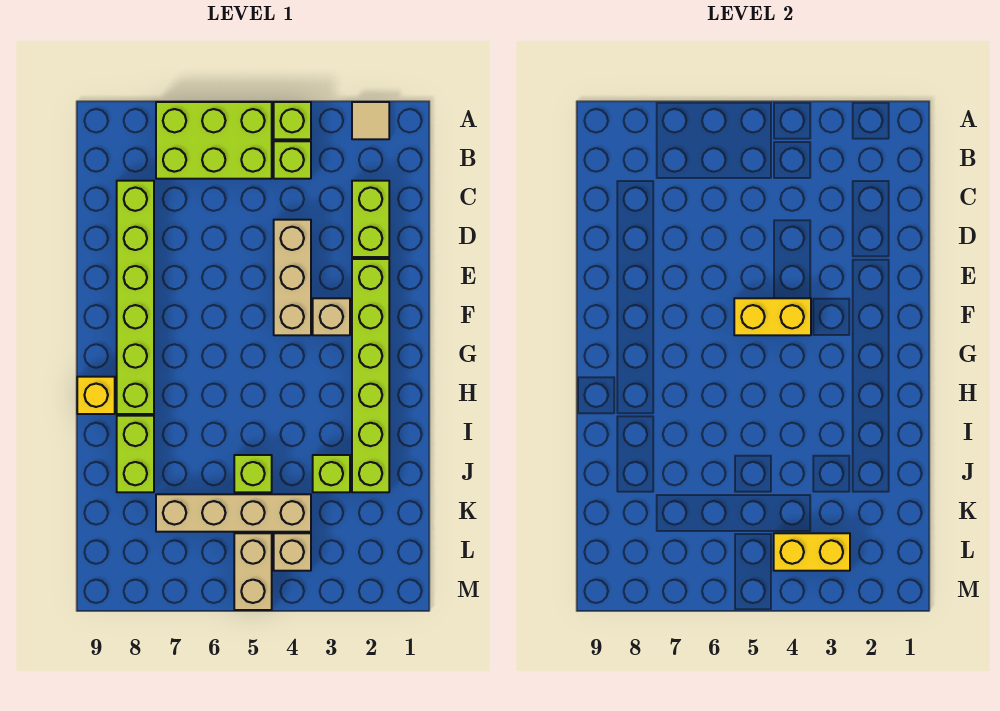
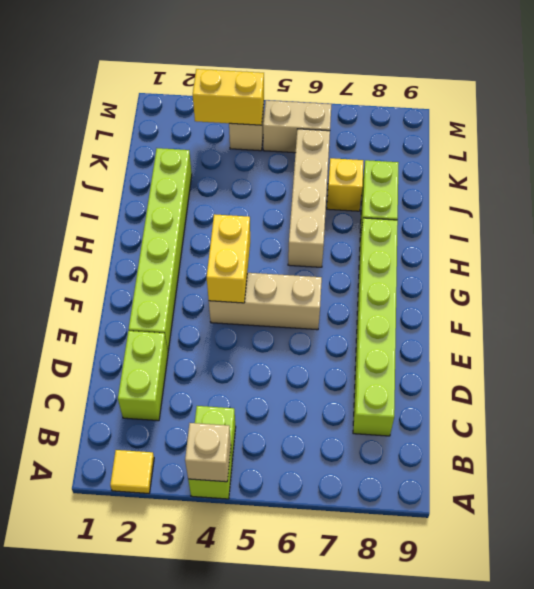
tan 1x1 tile [352,102,389,139] -> yellow 1x1 tile [110,450,154,493]
lime 2x3 brick [156,102,272,179] -> none
tan 1x3 brick [274,220,311,335] -> tan 1x3 brick turned to [209,273,322,330]
tan 1x1 brick [313,298,350,335] -> tan 1x1 brick moved to [185,423,231,482]
yellow 1x2 brick [734,298,811,335] -> yellow 1x2 brick turned to [207,214,250,303]
yellow 1x1 brick [77,377,115,414] -> yellow 1x1 brick moved to [327,158,363,211]
lime 1x1 brick [313,455,350,492] -> none
lime 1x1 brick [234,455,272,492] -> none
tan 1x4 brick [156,494,311,532] -> tan 1x4 brick turned to [288,129,330,267]
tan 1x2 brick [234,533,272,610] -> tan 1x2 brick turned to [263,100,331,153]

